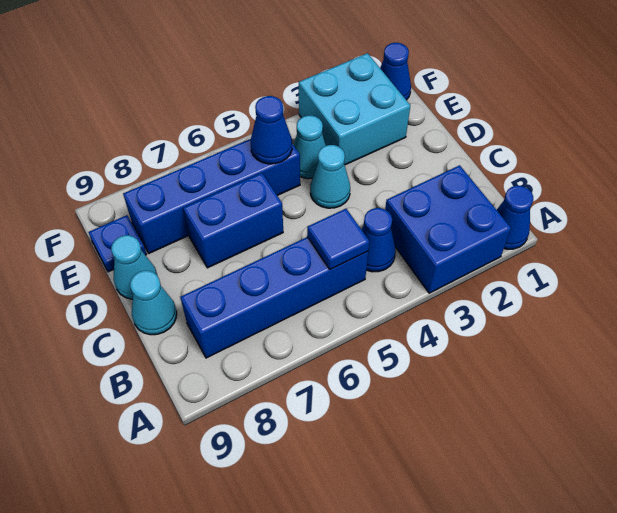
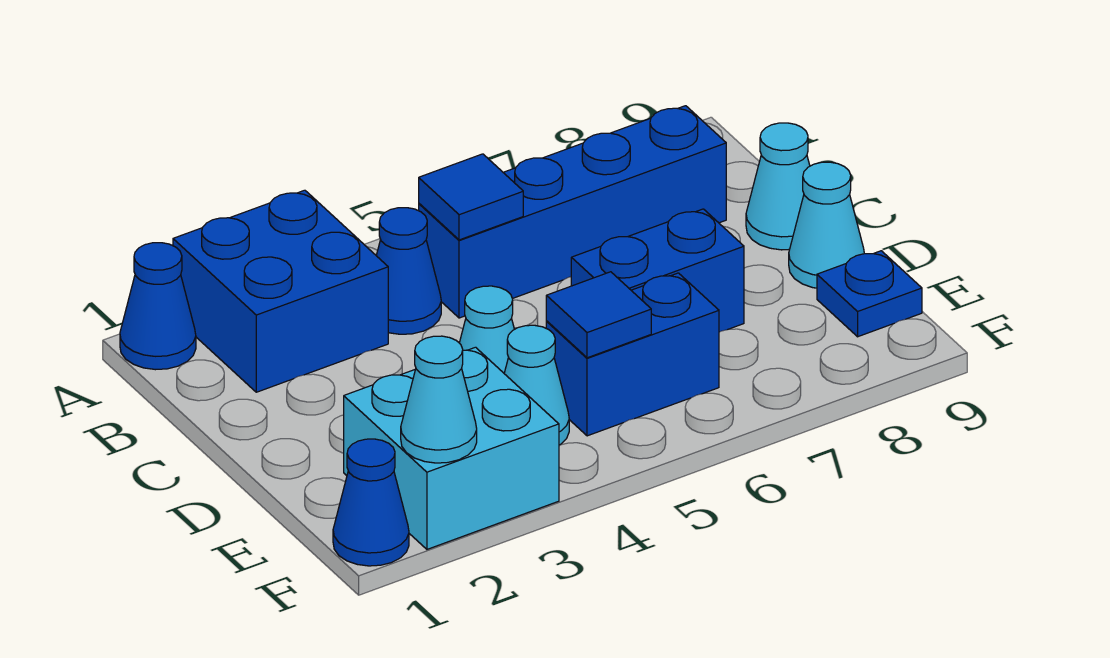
blue 1x4 brick [123,139,300,253] -> blue 1x2 brick [546,273,719,436]
blue 1x1 cone [251,96,292,164] -> blue 1x1 tile [546,272,651,358]
none -> cyan 1x1 cone [401,336,477,463]

